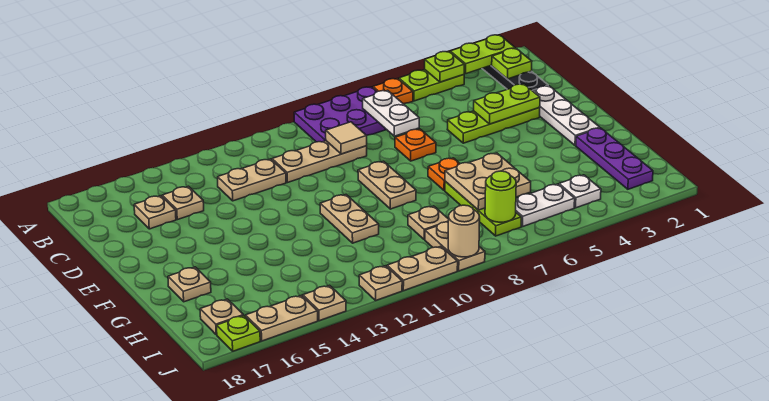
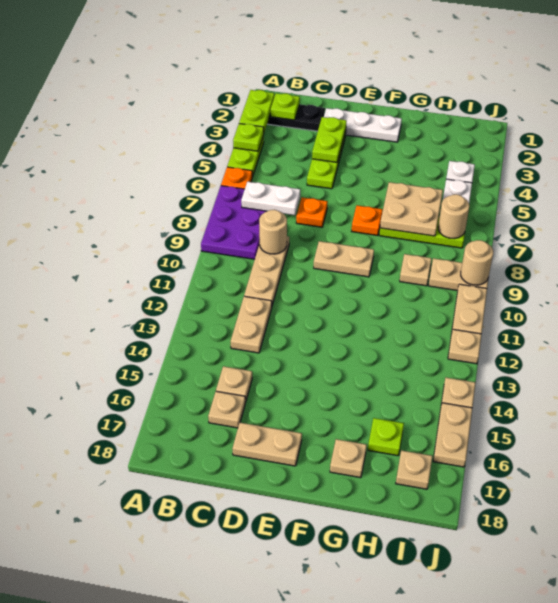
tan 1x1 tile [326,122,367,154] -> tan 1x1 round brick [259,210,287,254]
tan 1x2 plate [320,195,379,243] -> tan 1x2 plate moved to [233,423,302,466]
purple 1x3 plate [576,128,653,189] -> none
lime 1x1 round brick [485,171,516,222] -> tan 1x1 round brick [438,194,469,239]
lime 1x1 plate [217,316,260,351] -> lime 1x1 plate moved to [368,418,404,456]

